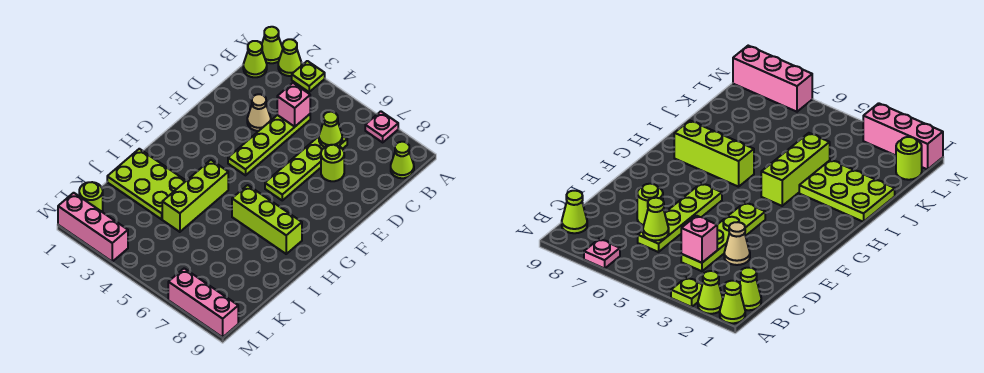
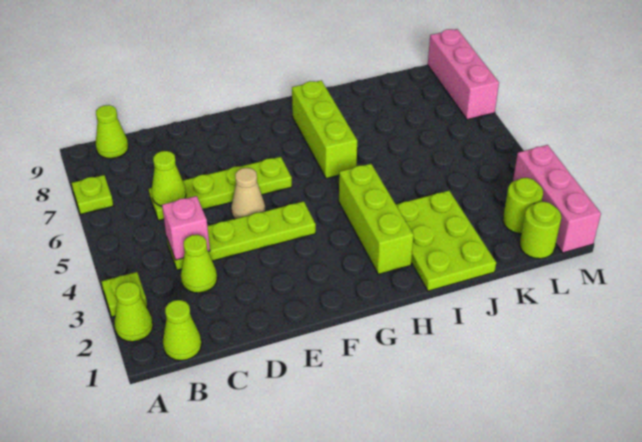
lime 1x1 cone [262,27,283,63] -> lime 1x1 cone moved to [181,235,217,293]
pink 1x1 plate [365,111,398,142] -> lime 1x1 plate [72,175,113,214]
tan 1x1 cone [247,94,271,131] -> tan 1x1 cone moved to [231,168,265,219]
lime 1x1 round brick [321,145,344,181] -> lime 1x1 round brick moved to [503,178,543,234]
lime 1x3 brick [162,160,228,232] -> lime 1x3 brick turned to [339,164,414,274]

